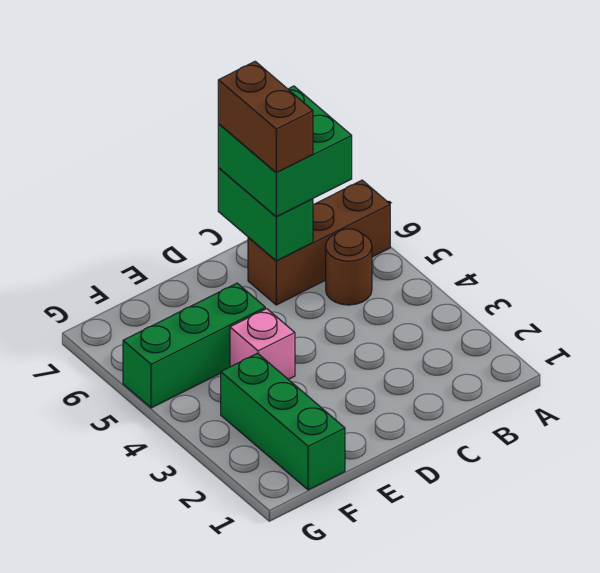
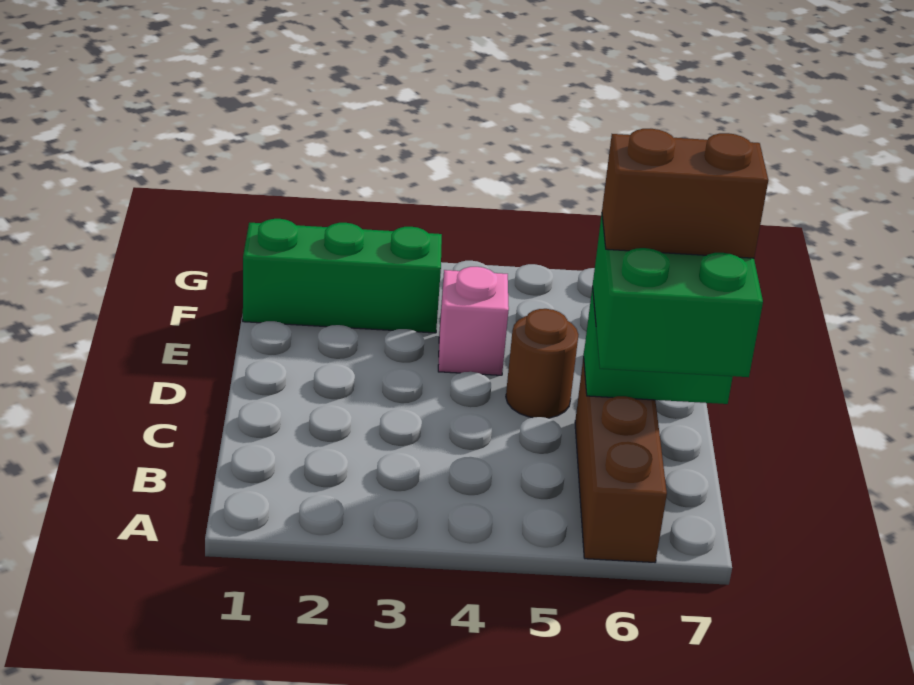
brown 1x1 round brick [326,229,372,305] -> brown 1x1 round brick moved to [506,309,579,418]
green 1x3 brick [123,283,265,408] -> none

